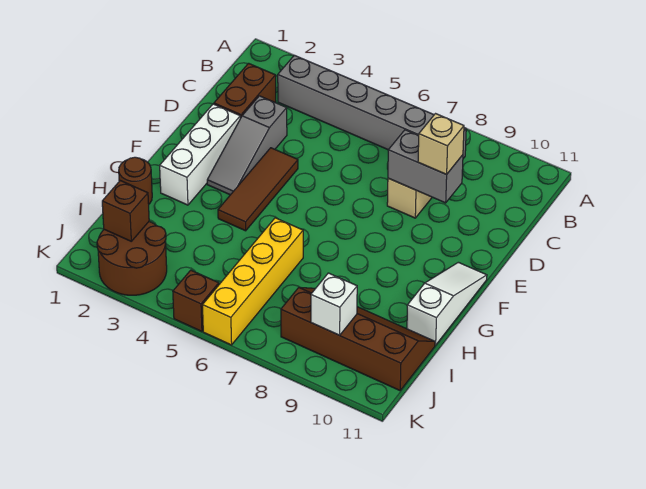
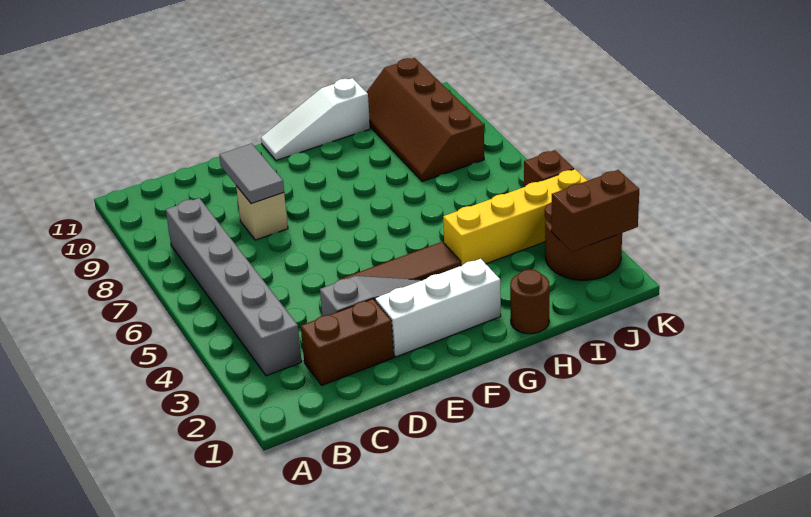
grey 1x2 brick [388,130,463,203] -> grey 1x2 tile [219,144,284,204]
tan 1x1 brick [418,114,464,174] -> none
yellow 1x4 brick [203,218,303,345] -> yellow 1x4 brick moved to [443,169,587,266]
brown 1x1 brick [102,181,149,241] -> brown 1x2 brick [551,170,639,252]
white 1x1 brick [311,273,357,335] -> none

